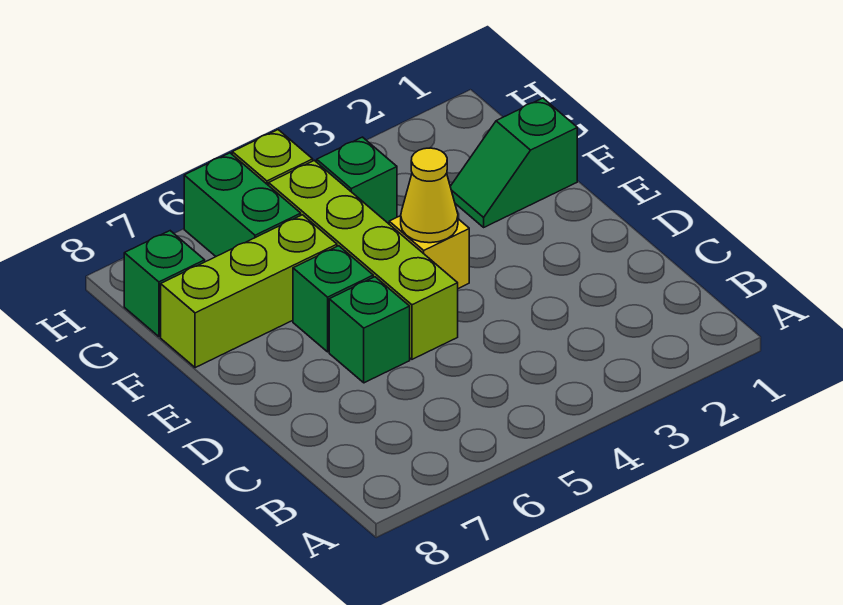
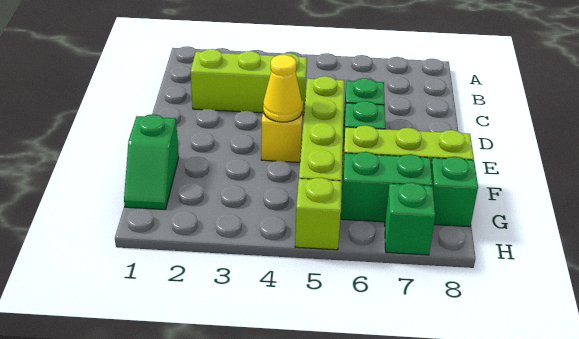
none -> lime 1x3 brick [190,49,307,115]
green 1x2 slope [450,98,577,227] -> green 1x2 slope turned to [124,114,179,209]
green 1x1 brick [317,137,397,224] -> green 1x1 brick moved to [385,183,435,255]
green 1x2 brick [184,153,301,256] -> green 1x2 brick turned to [341,152,433,222]

